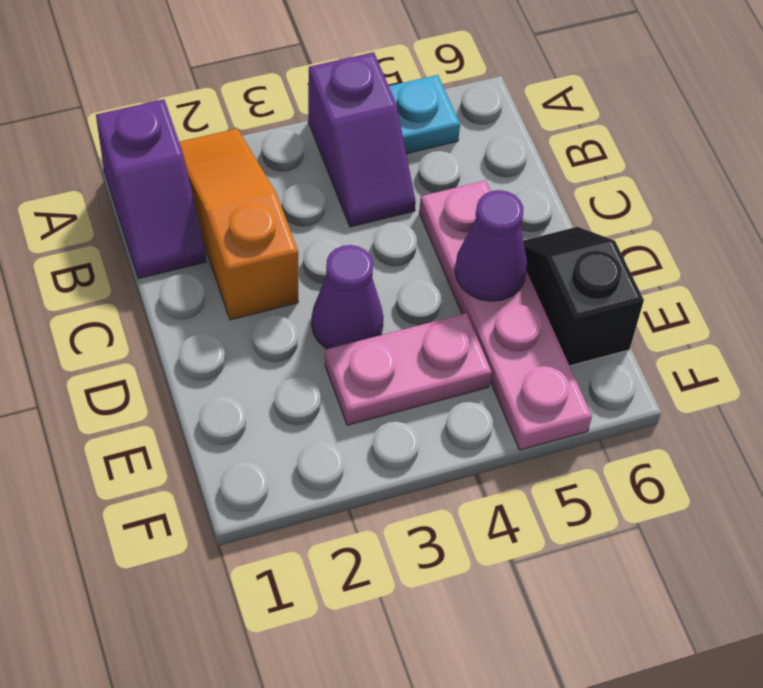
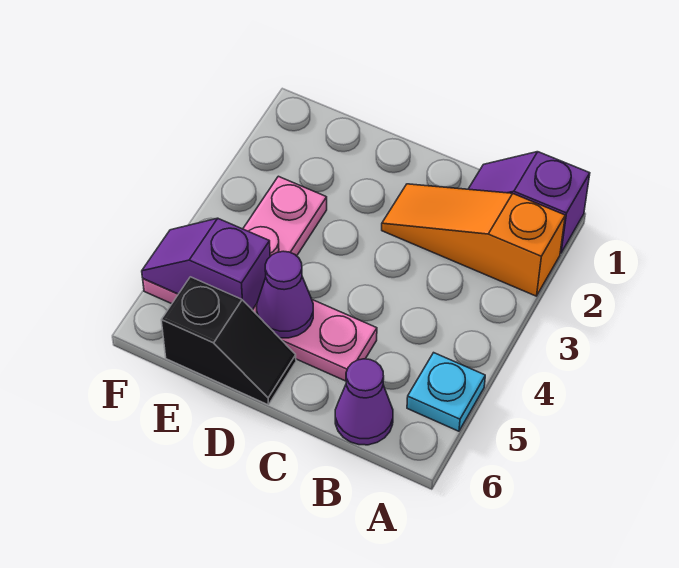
orange 1x3 slope [179,129,298,320] -> orange 1x3 slope turned to [382,184,565,296]
purple 1x2 slope [308,52,416,227] -> purple 1x2 slope moved to [142,218,270,310]
purple 1x1 cone [312,245,383,349] -> purple 1x1 cone moved to [335,359,393,445]

